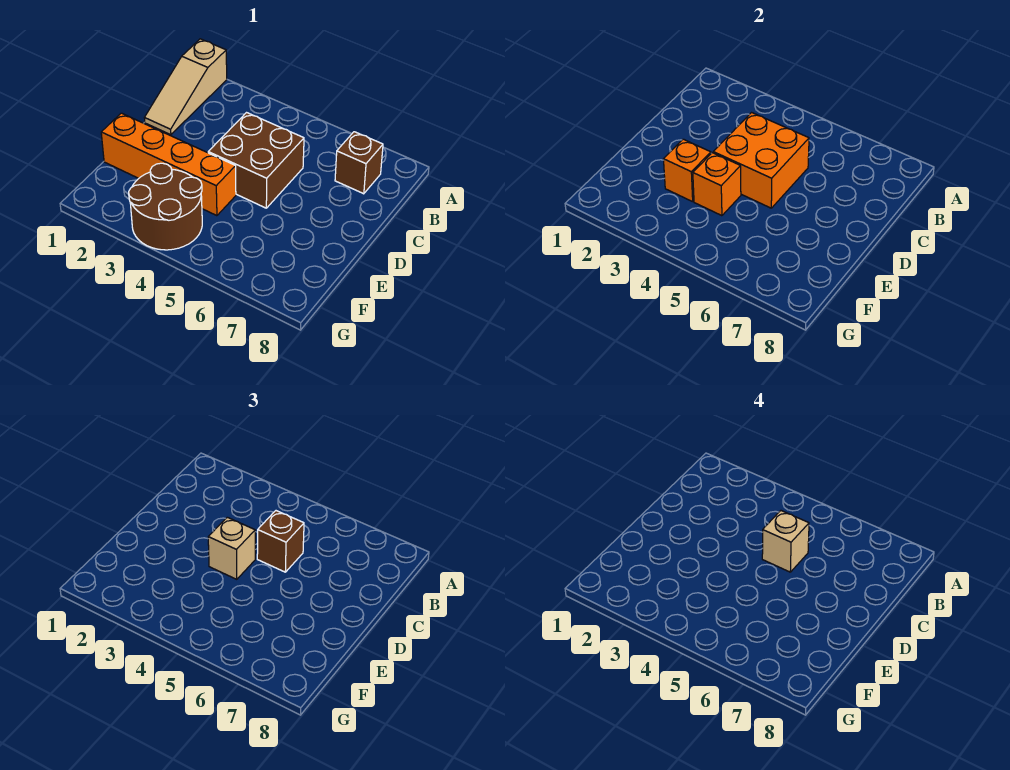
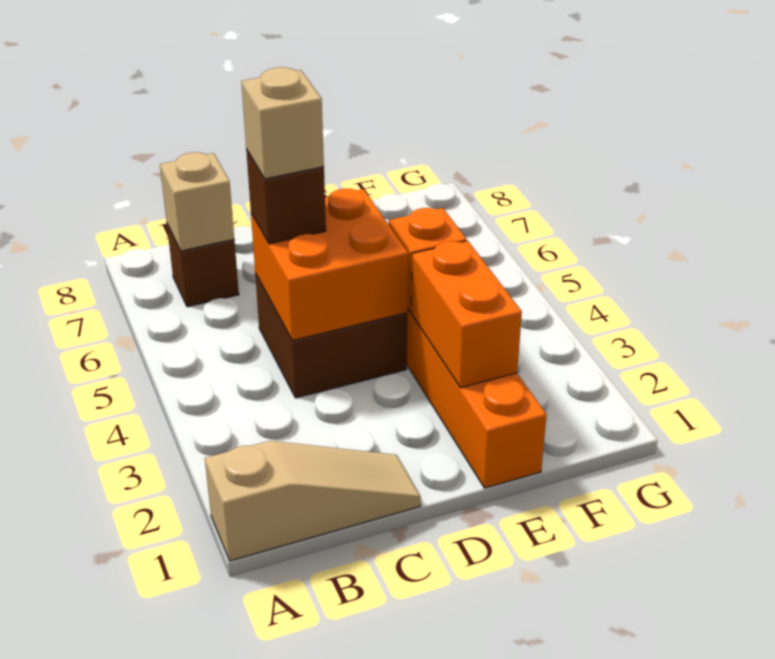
tan 1x1 brick [208,517,255,579] -> tan 1x1 brick moved to [160,152,234,251]
orange 1x1 brick [663,139,711,202] -> orange 1x2 brick [411,241,522,388]
brown 2x2 round brick [129,163,202,250] -> none

